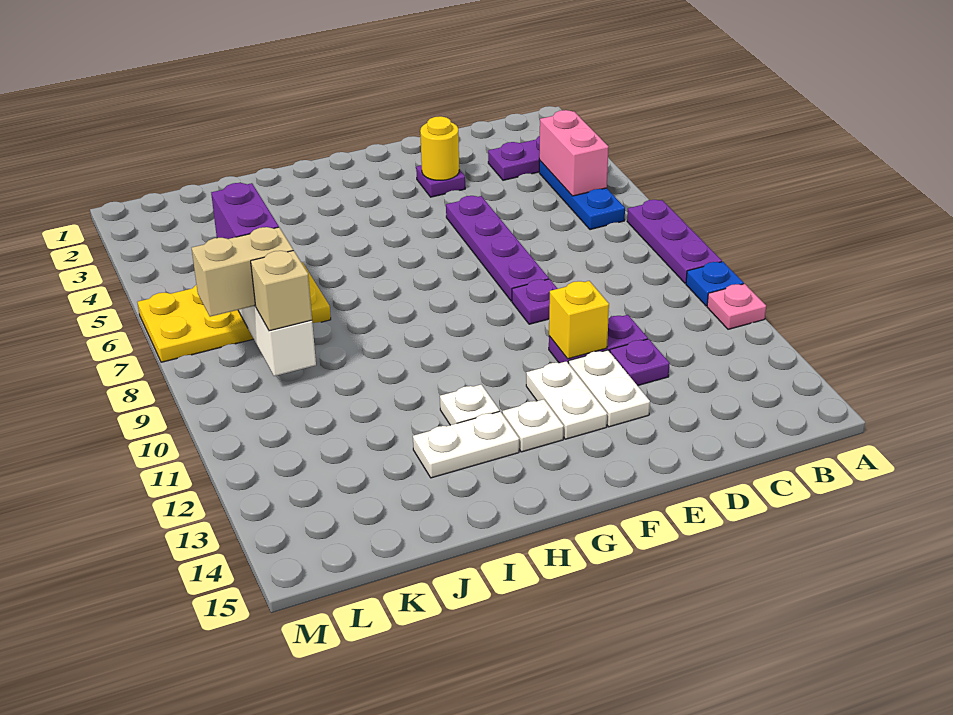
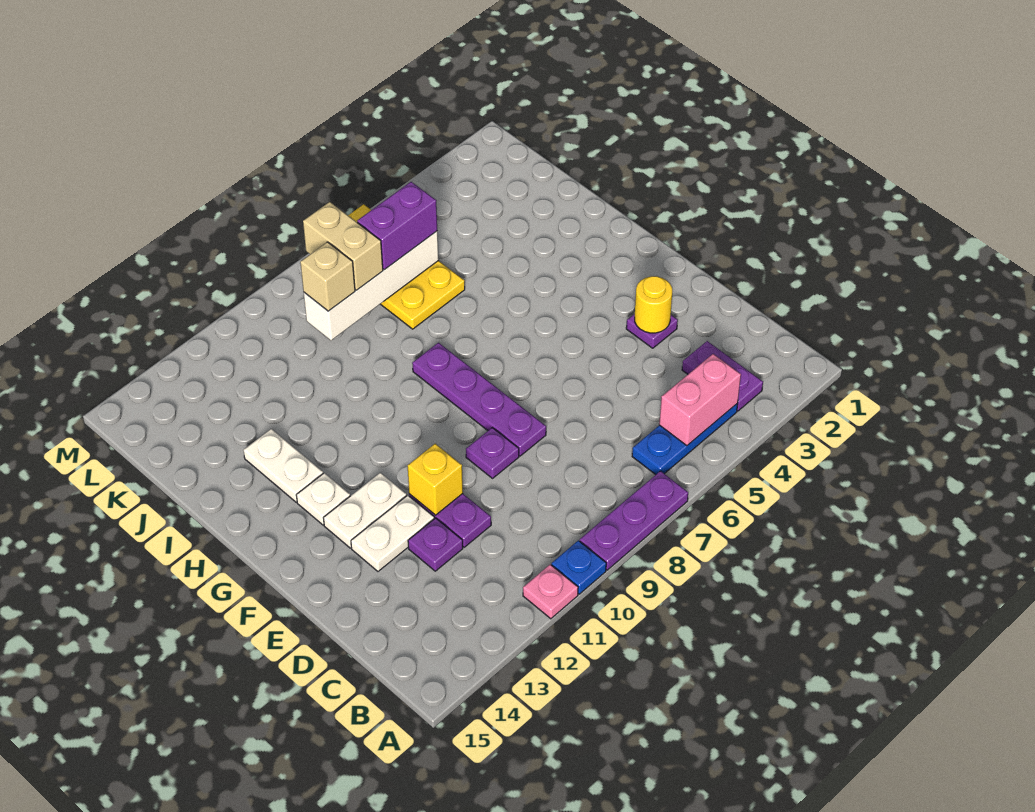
purple 1x4 plate [446,196,549,301] -> purple 1x4 plate turned to [412,343,546,456]
white 1x1 plate [440,385,499,425] -> none

